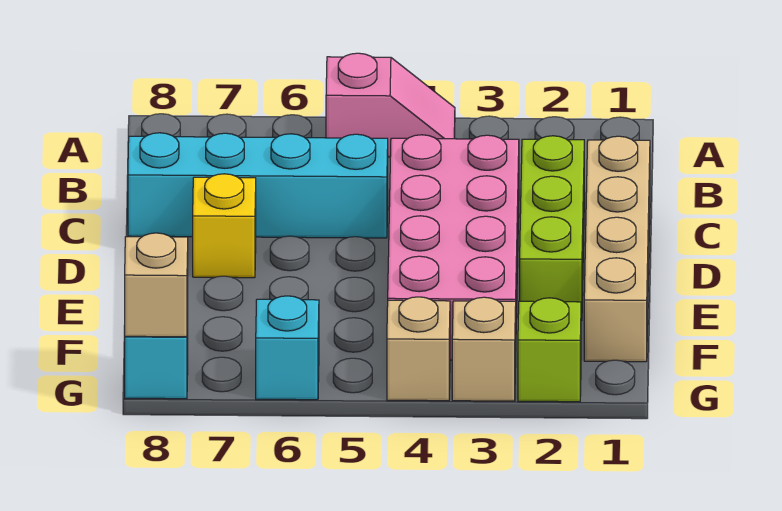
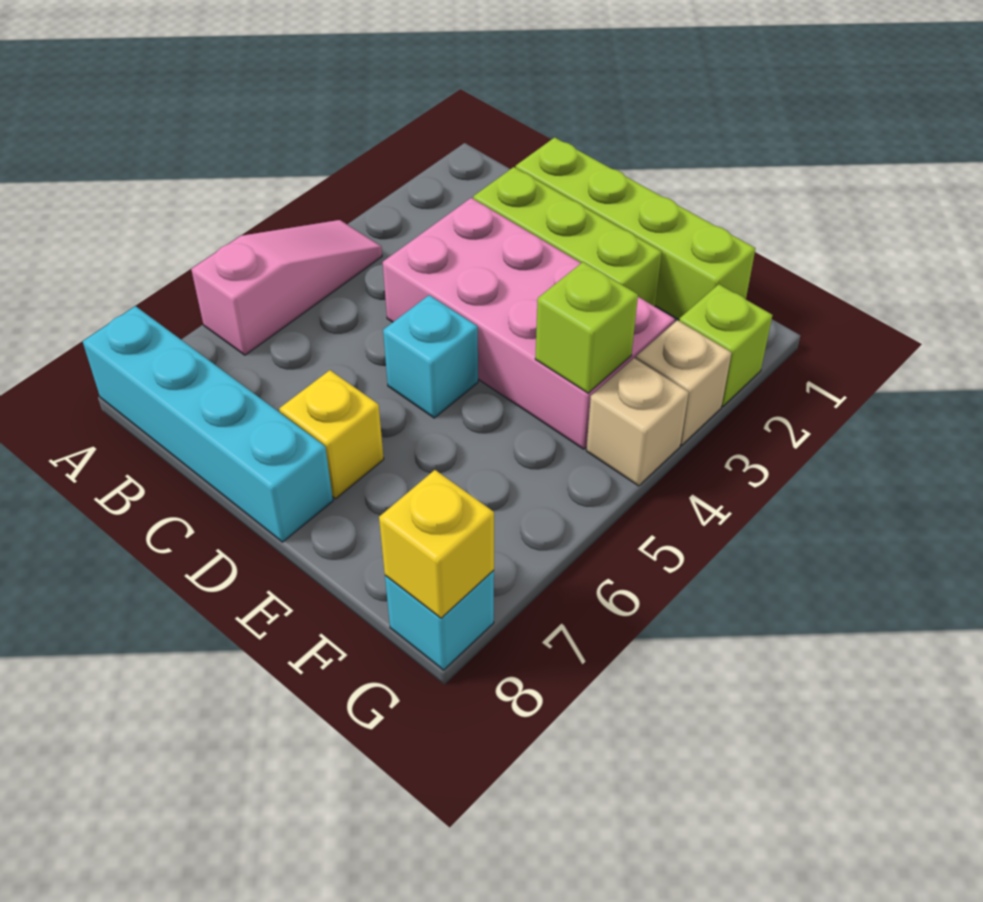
pink 1x2 slope [326,53,455,157] -> pink 1x3 slope [191,220,382,355]
tan 1x4 brick [584,136,650,362] -> lime 1x4 brick [516,137,756,320]
cyan 1x4 brick [128,133,388,238] -> cyan 1x4 brick turned to [83,306,333,542]
none -> lime 1x1 brick [535,262,638,393]
cyan 1x1 brick [256,296,319,400] -> cyan 1x1 brick moved to [383,295,478,418]
tan 1x1 brick [125,233,188,337] -> yellow 1x1 brick [379,470,494,618]

